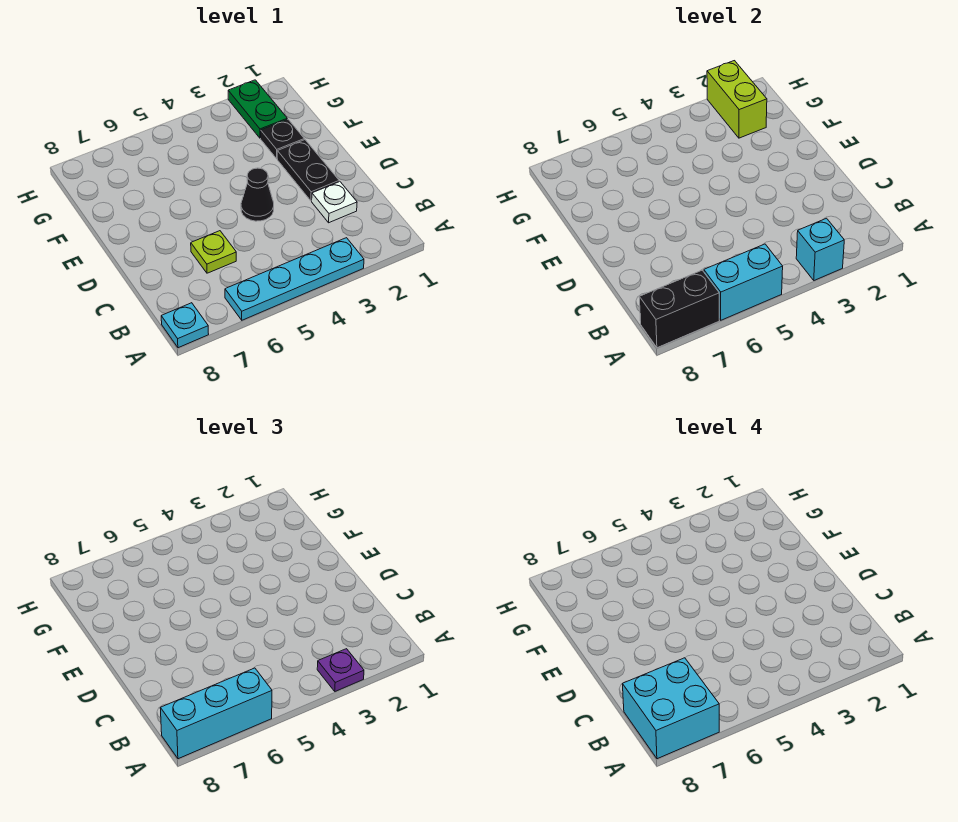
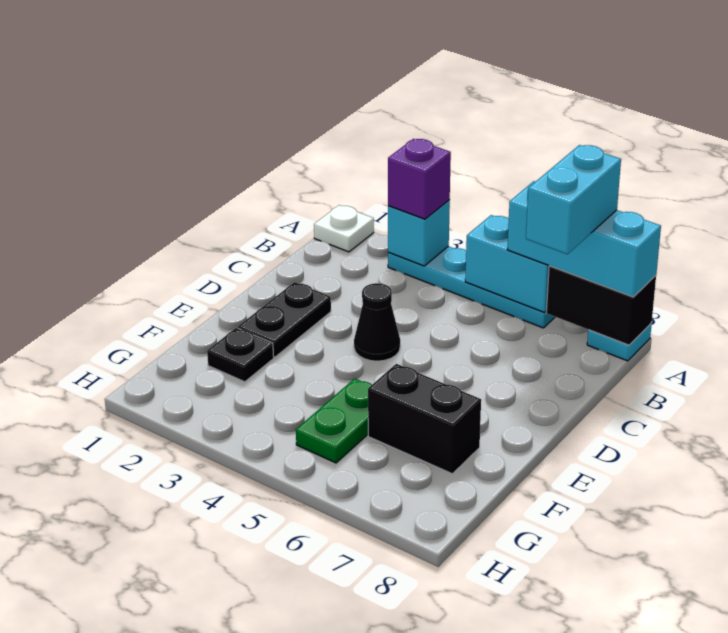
purple 1x1 plate [317,649,364,691] -> purple 1x1 brick [388,139,451,219]
cyan 2x2 brick [622,658,719,759] -> cyan 1x2 brick [526,145,621,254]
white 1x1 plate [312,182,357,223] -> white 1x1 plate moved to [314,205,374,252]
lime 1x1 plate [191,231,236,273] -> none
none -> black 1x2 brick [368,364,481,474]
green 1x2 plate [228,80,287,138] -> green 1x2 plate moved to [296,379,372,463]
lime 1x2 brick [707,61,767,138] -> none

